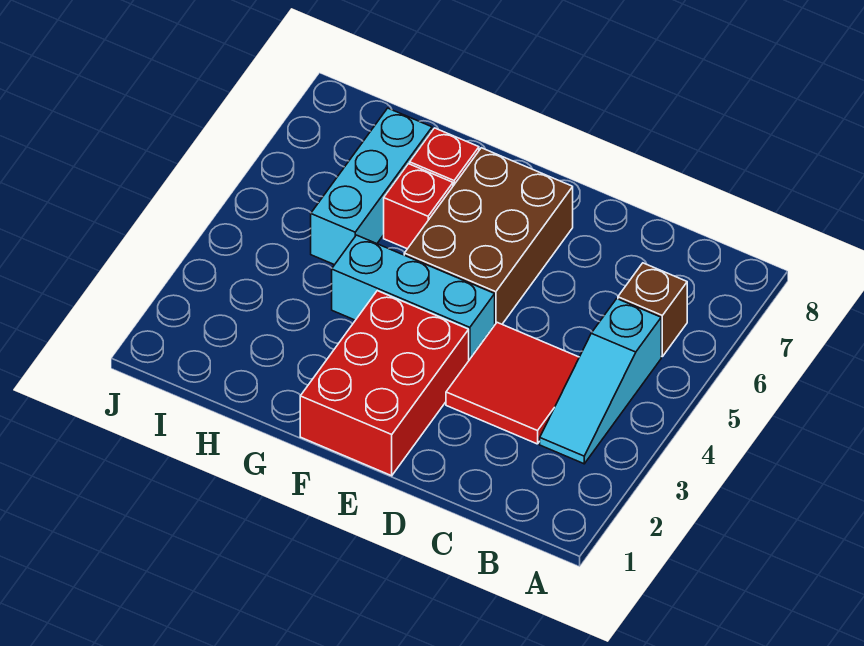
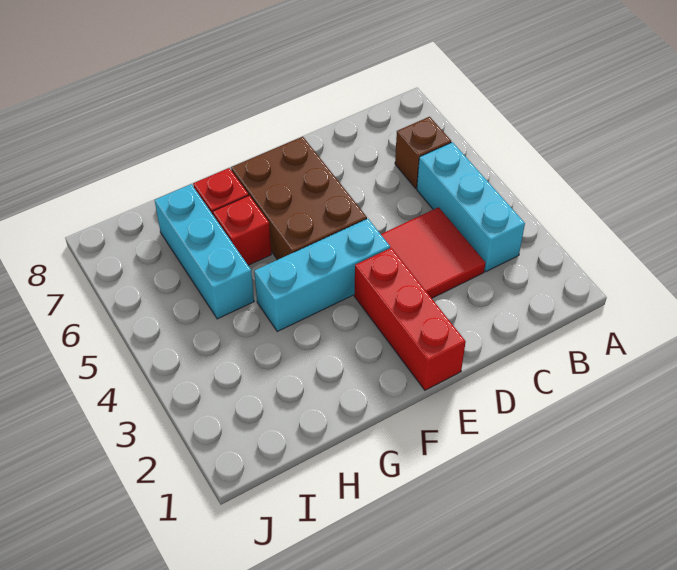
cyan 1x3 slope [540,299,661,464] -> cyan 1x3 brick [417,142,525,272]
red 2x3 brick [300,291,469,476] -> red 1x3 brick [354,248,466,390]

